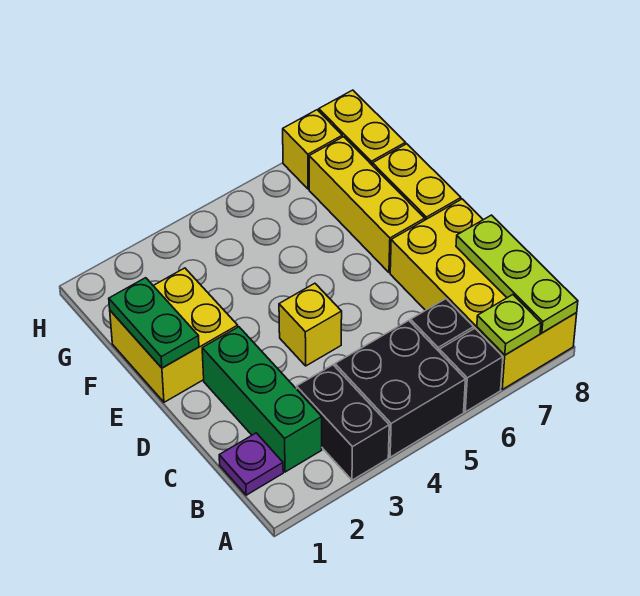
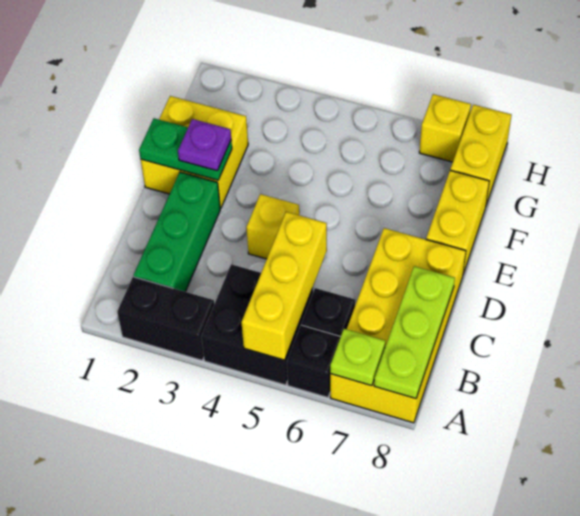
black 1x2 brick [297,365,389,480] -> black 1x2 brick turned to [117,277,214,360]
purple 1x1 plate [219,433,283,495] -> purple 1x1 plate moved to [178,119,231,171]
green 1x2 plate [109,278,199,368] -> green 1x2 plate turned to [139,118,232,180]
yellow 1x3 brick [309,137,425,273] -> yellow 1x3 brick moved to [242,212,327,360]

